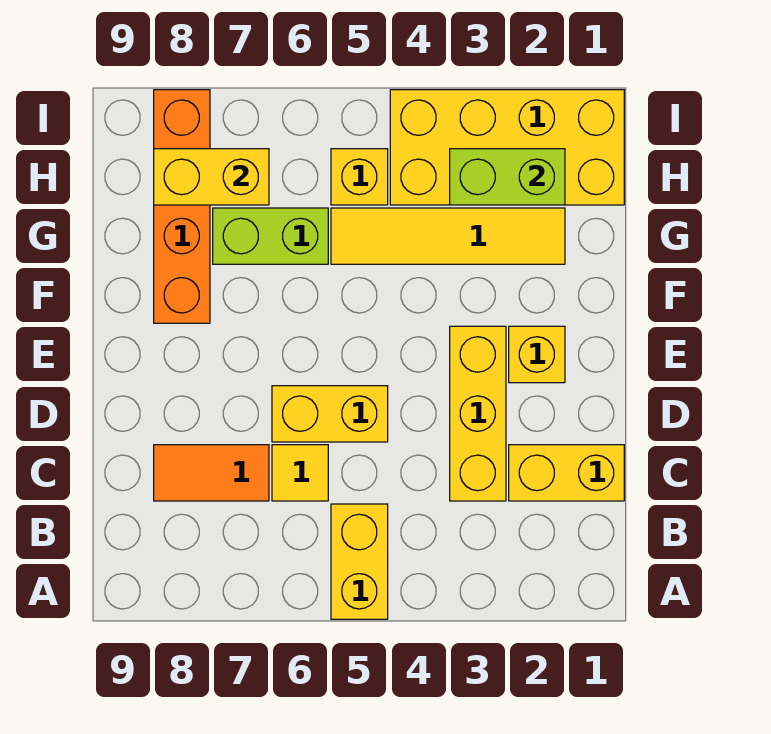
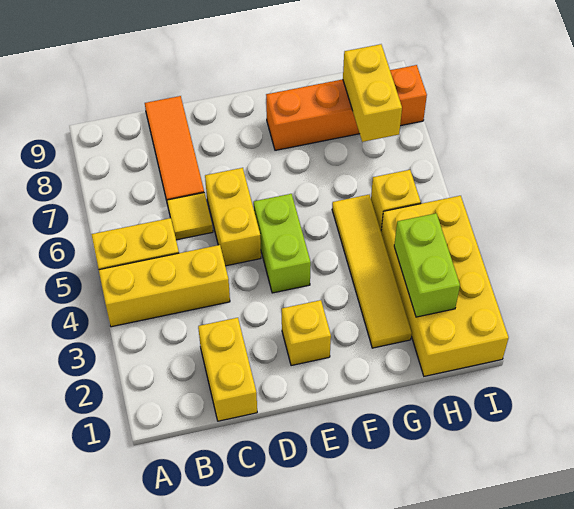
yellow 1x3 brick [450,326,506,501] -> yellow 1x3 brick moved to [99,245,230,327]
orange 1x2 tile [154,445,269,501] -> orange 1x3 tile [145,96,204,205]
lime 1x2 brick [213,208,328,264] -> lime 1x2 brick moved to [254,194,311,293]

